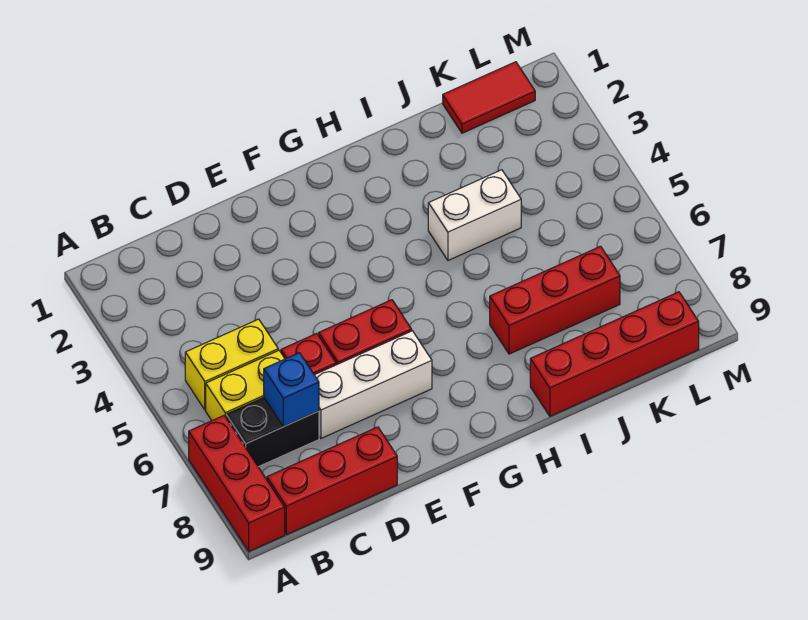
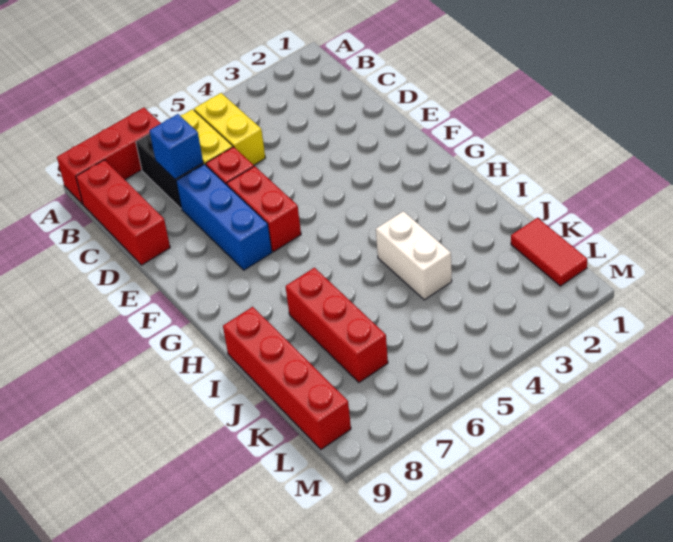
white 1x3 brick [315,331,432,438] -> blue 1x3 brick [176,164,272,270]

